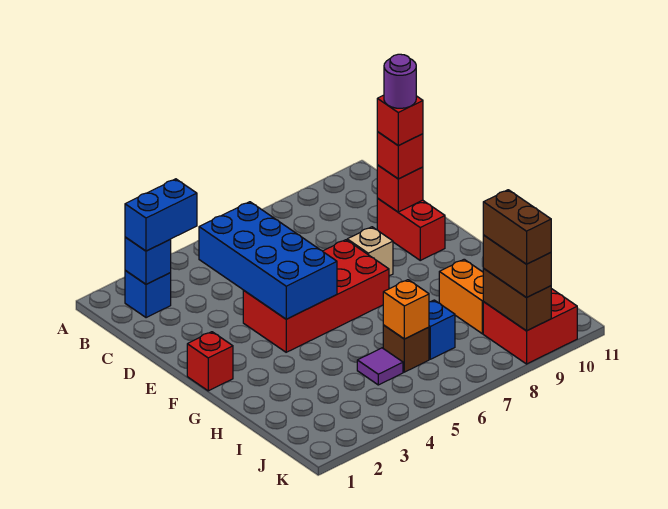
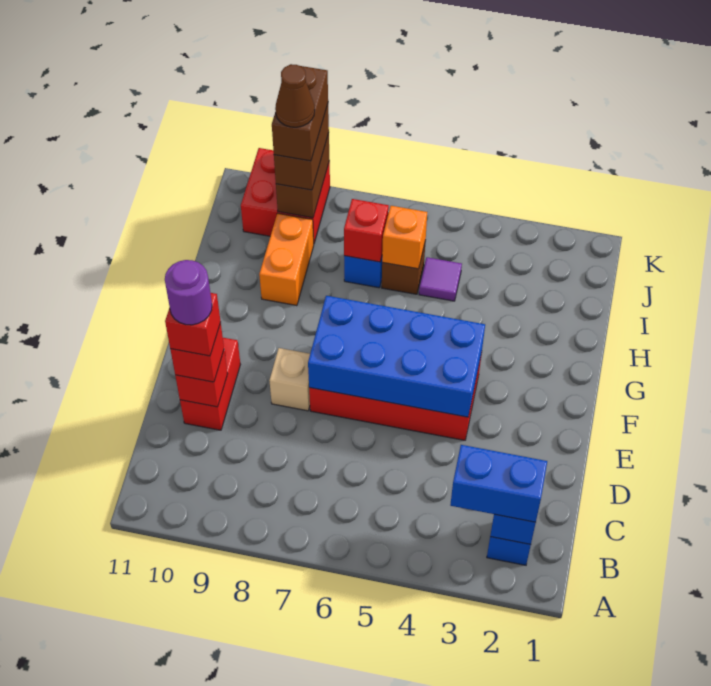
blue 2x4 brick [199,202,337,319] -> blue 2x4 brick turned to [308,296,485,417]
red 1x1 brick [187,332,233,391] -> red 1x1 brick moved to [344,199,389,262]
none -> brown 1x1 cone [275,65,315,127]

